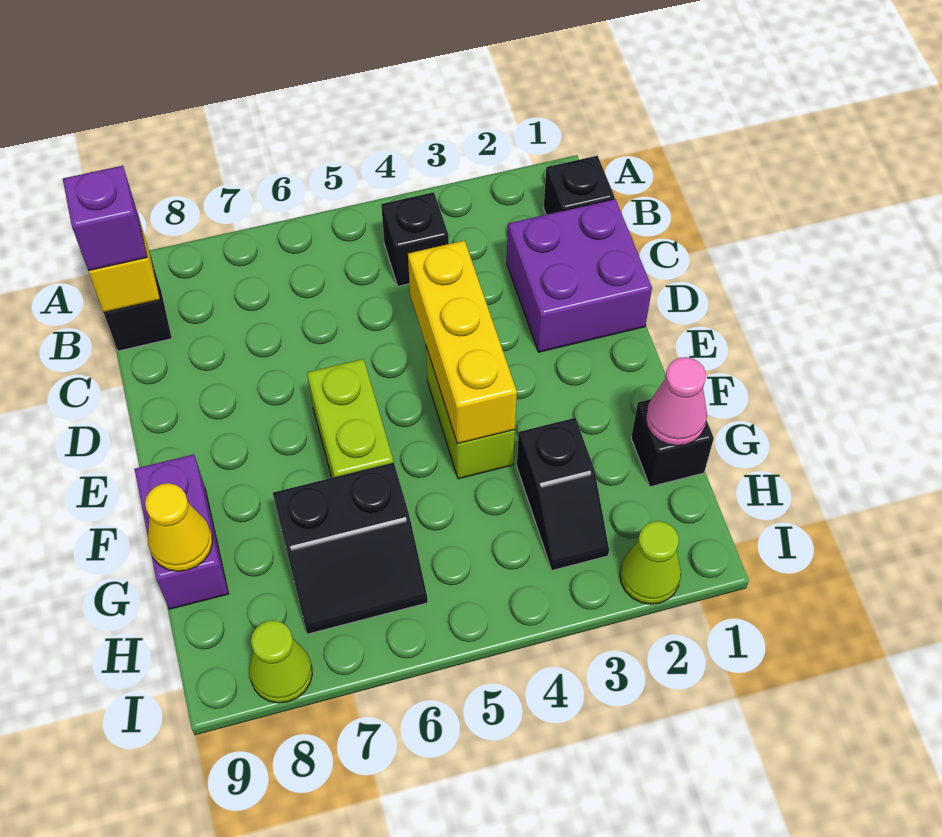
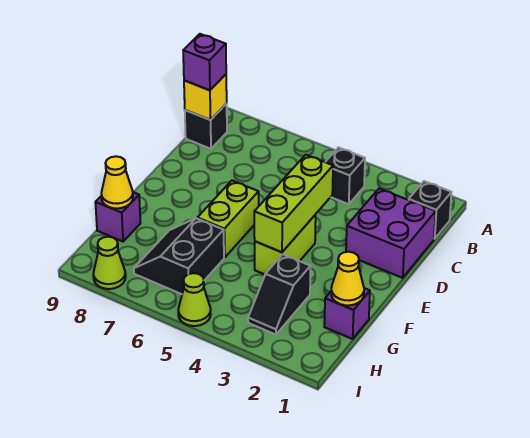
yellow 1x3 brick [408,241,517,444] -> lime 1x3 brick [254,155,333,252]
purple 1x2 brick [135,454,228,609] -> purple 1x1 brick [95,192,140,241]
black 1x1 brick [631,399,714,487] -> purple 1x1 brick [324,288,370,339]
pink 1x1 cone [646,357,707,446] -> yellow 1x1 cone [331,252,364,305]
black 2x2 slope [273,463,428,634] -> black 2x2 slope turned to [134,218,224,294]
lime 1x1 cone [620,521,681,604] -> lime 1x1 cone moved to [178,273,211,326]

